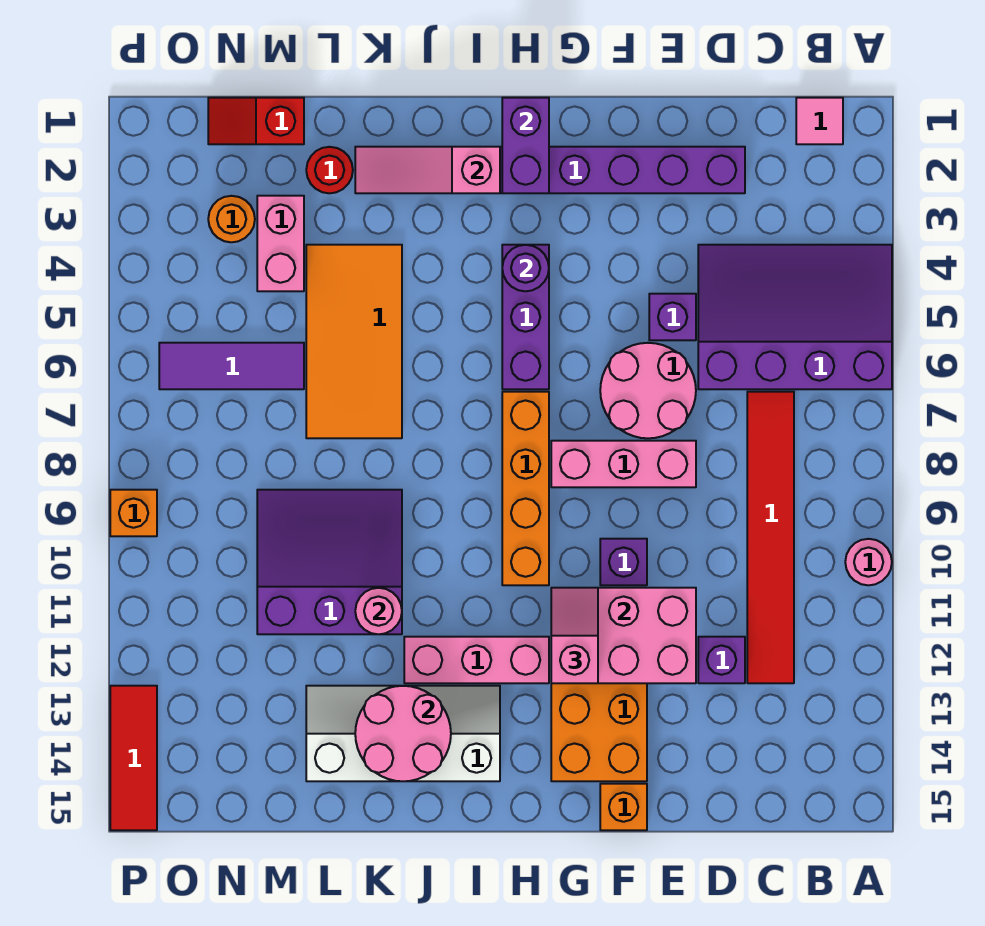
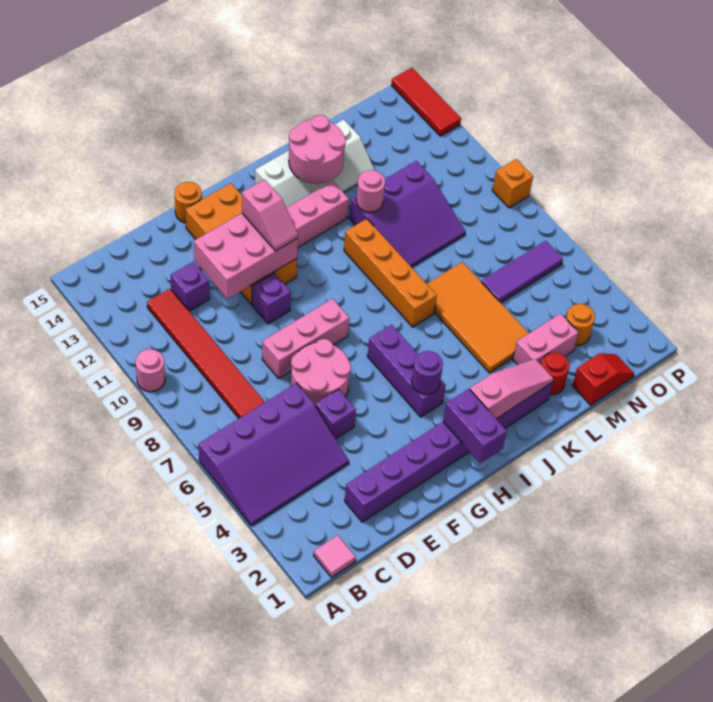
orange 1x1 brick [600,784,647,830] -> orange 1x1 round brick [175,182,202,223]
orange 1x4 brick [502,392,549,585] -> orange 1x4 brick moved to [344,219,437,327]
pink 1x2 brick [257,196,304,291] -> pink 1x2 brick turned to [513,314,578,365]

